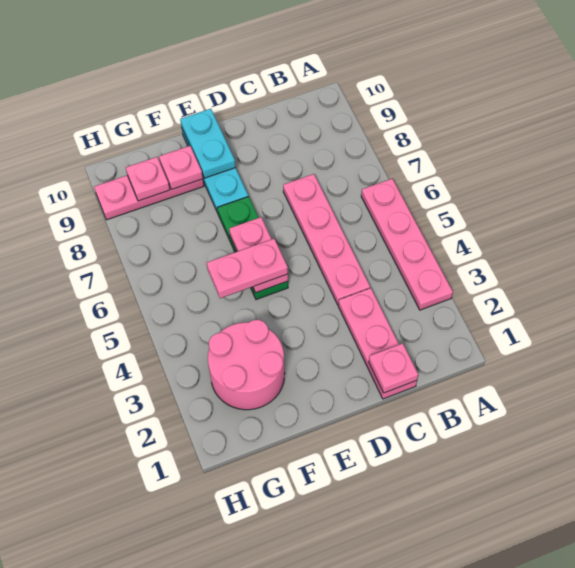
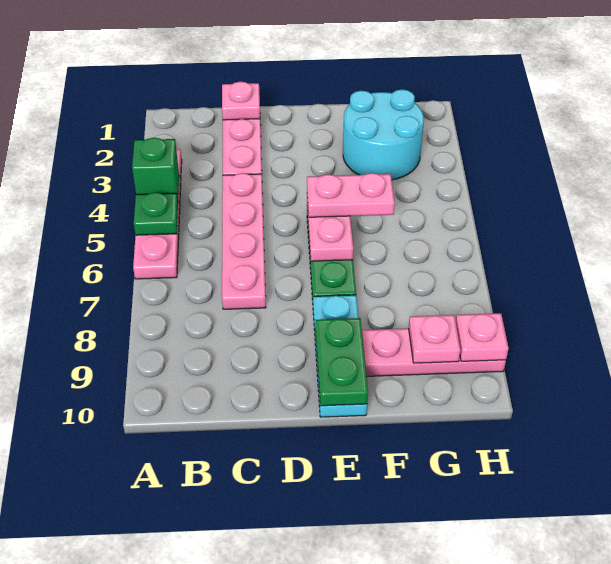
none -> green 1x1 brick [132,138,179,200]
none -> green 1x1 plate [134,193,178,235]
cyan 1x2 plate [180,109,236,178] -> green 1x2 plate [315,318,368,406]
pink 2x2 round brick [208,320,285,410] -> cyan 2x2 round brick [343,89,424,180]
pink 1x1 plate [159,146,203,190] -> pink 1x1 plate moved to [456,313,509,361]

